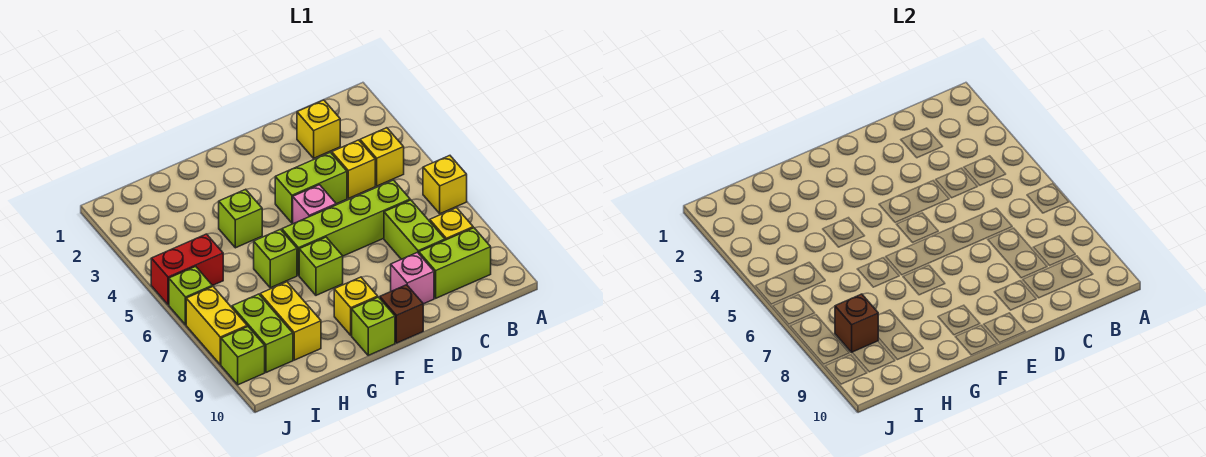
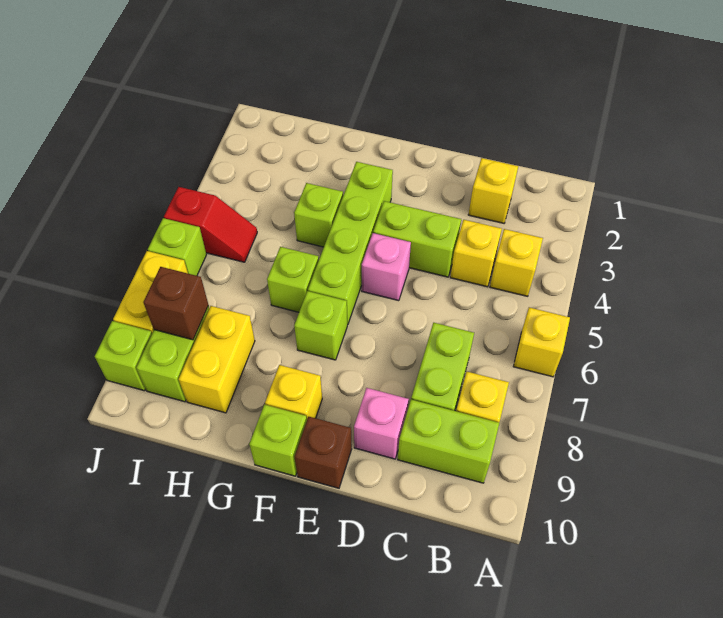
lime 1x4 brick [282,180,410,275] -> lime 1x4 brick turned to [308,162,393,325]
red 1x2 brick [151,234,223,305] -> red 1x2 slope [164,187,257,262]

